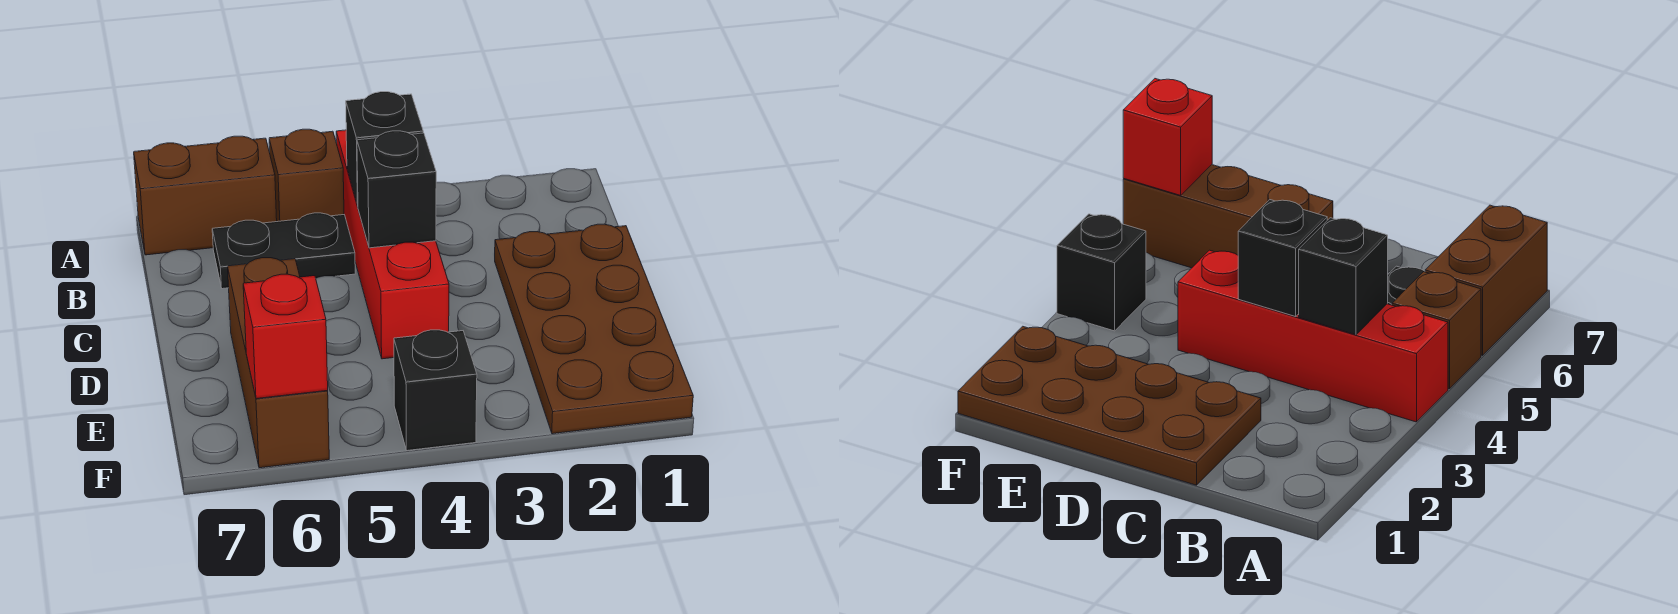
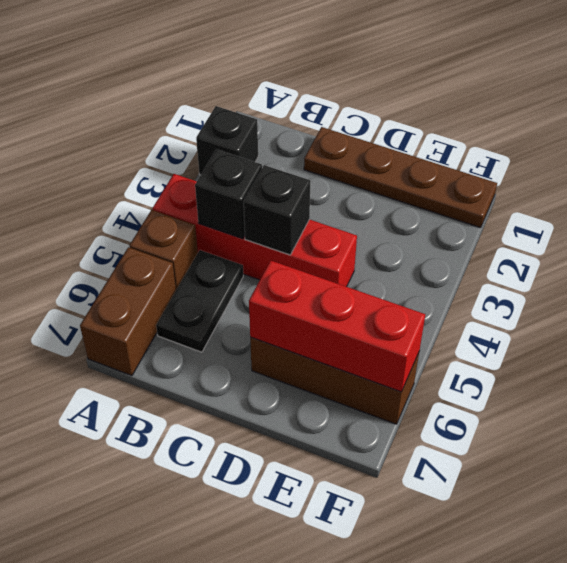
brown 2x4 plate [495,224,693,434] -> brown 1x4 plate [304,127,497,228]
black 1x1 brick [394,330,477,451] -> black 1x1 brick moved to [196,106,258,175]
red 1x1 brick [243,274,328,399] -> red 1x3 brick [249,260,425,392]

